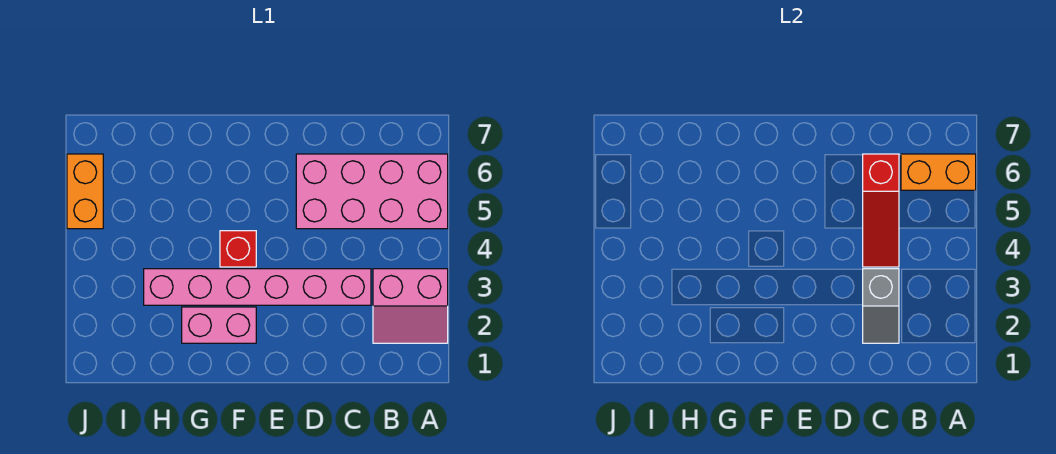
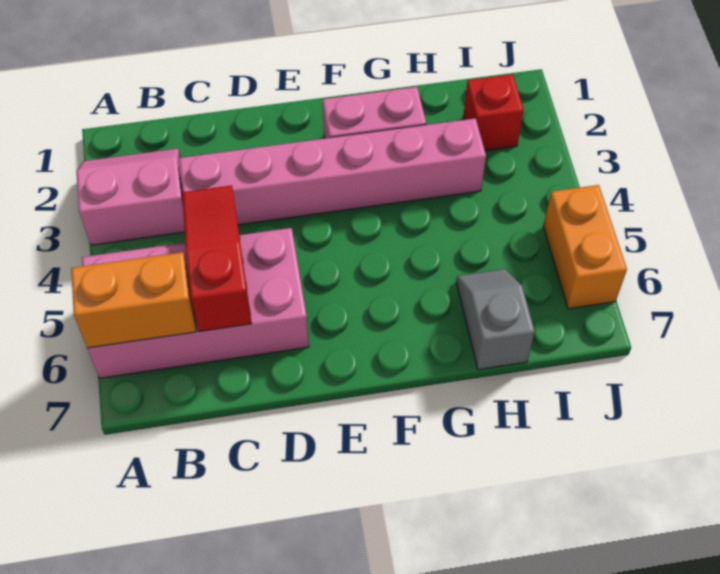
grey 1x2 slope [863,269,899,343] -> grey 1x2 slope moved to [456,269,535,370]
red 1x1 brick [220,231,256,267] -> red 1x1 brick moved to [463,74,524,151]

